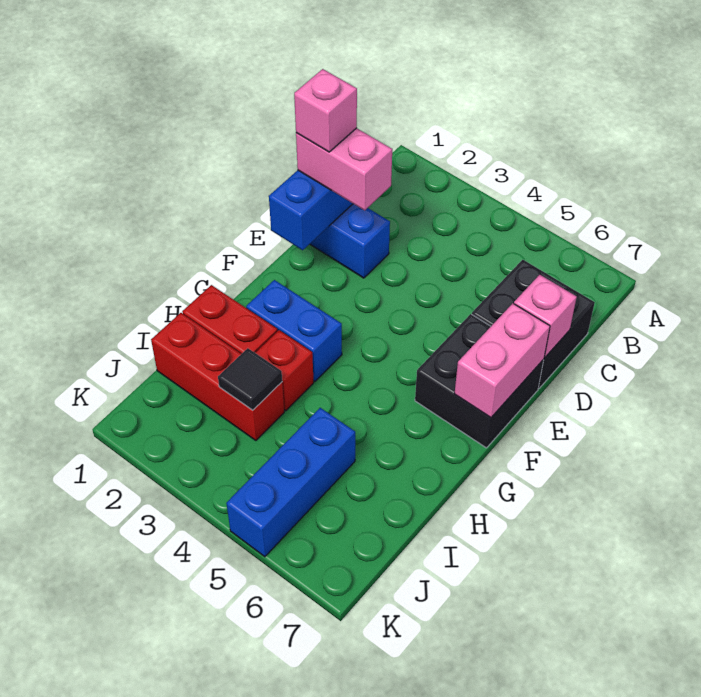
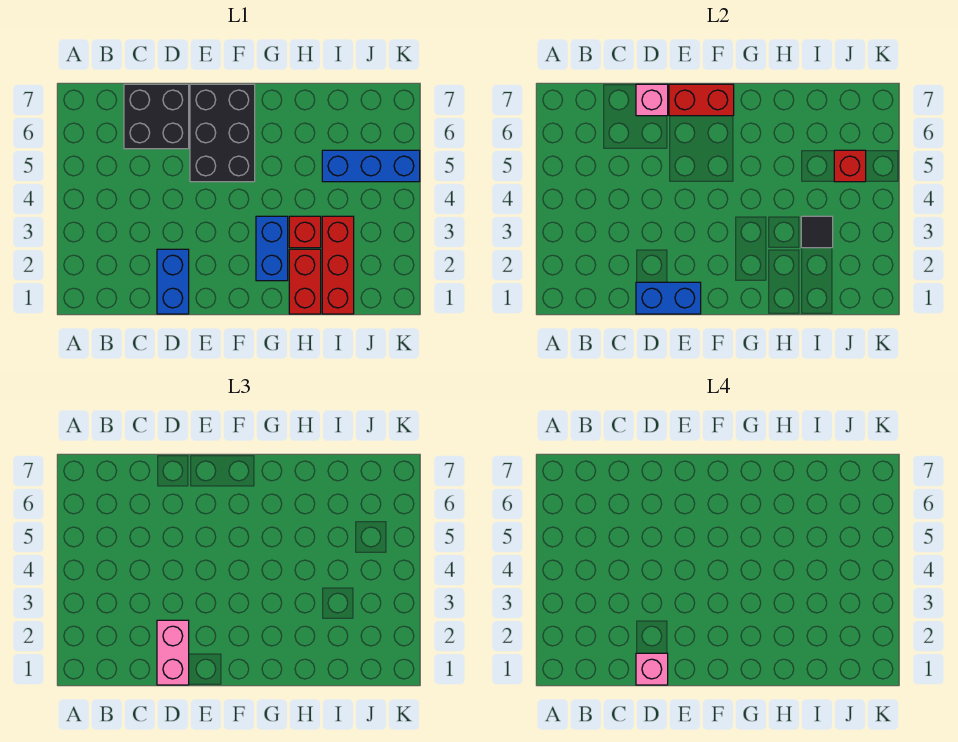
black 2x2 brick [415,314,544,448] -> black 2x3 brick [190,84,255,182]
pink 1x2 brick [455,303,550,418] -> red 1x2 brick [669,84,734,116]
none -> red 1x1 brick [834,150,866,182]

